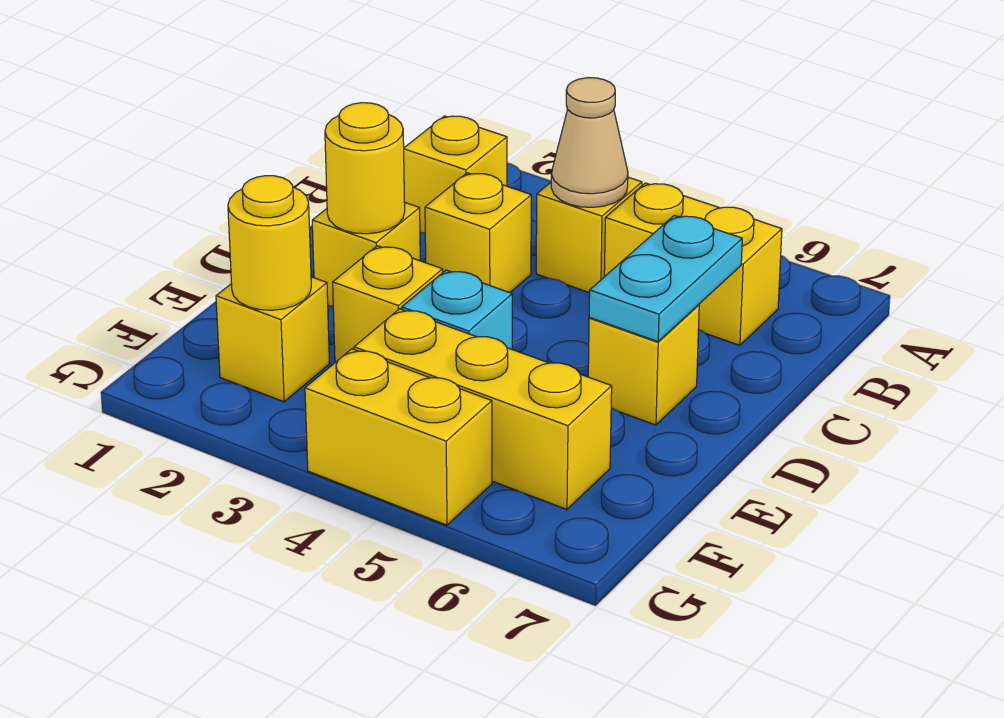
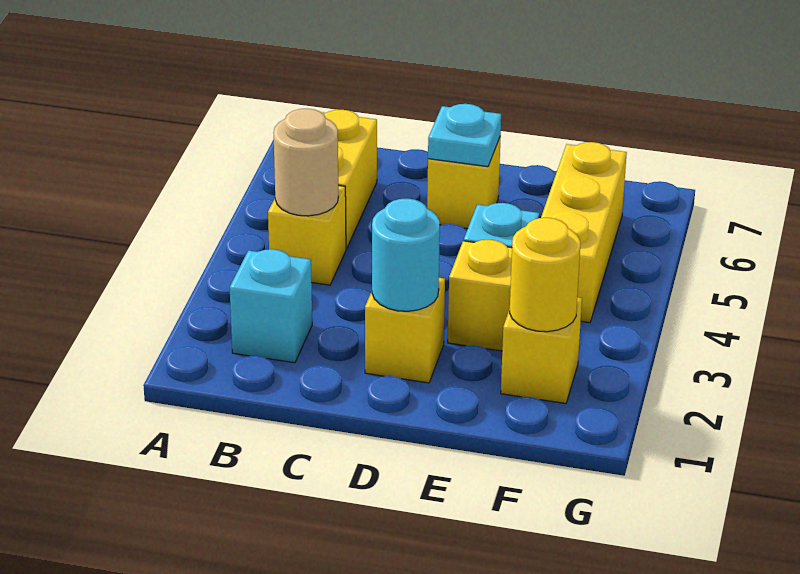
yellow 1x1 brick [404,116,507,233] -> cyan 1x1 brick [230,249,312,363]
tan 1x1 cone [551,78,628,207] -> tan 1x1 round brick [273,109,338,216]
yellow 1x1 brick [425,173,531,293] -> none
cyan 1x2 plate [589,215,742,342] -> cyan 1x1 plate [428,104,501,167]
yellow 1x1 round brick [325,103,405,234] -> cyan 1x1 round brick [372,199,440,311]
yellow 1x2 brick [305,349,492,525] -> none

